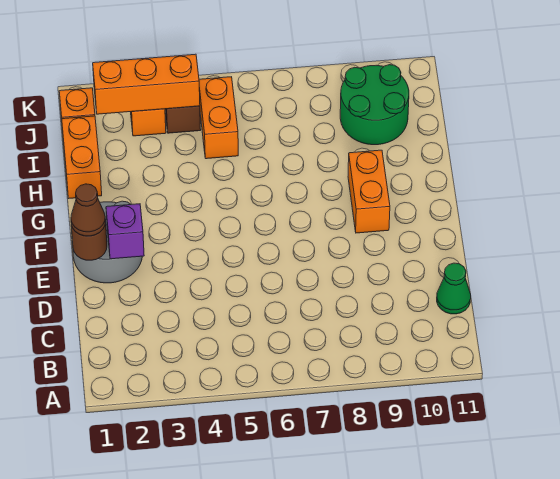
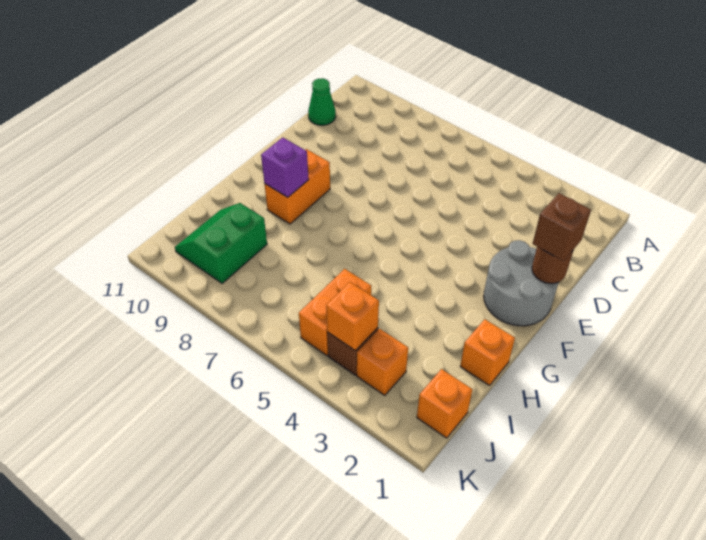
brown 1x1 cone [71,184,106,236] -> brown 1x1 brick [533,193,591,261]
purple 1x1 brick [106,204,144,259] -> purple 1x1 brick moved to [261,138,309,197]
orange 1x2 brick [62,116,102,198] -> orange 1x1 brick [460,319,515,385]
green 2x2 round brick [340,65,409,145] -> green 2x2 slope [175,203,267,284]
orange 1x3 brick [93,54,200,114] -> orange 1x1 brick [326,282,379,351]

